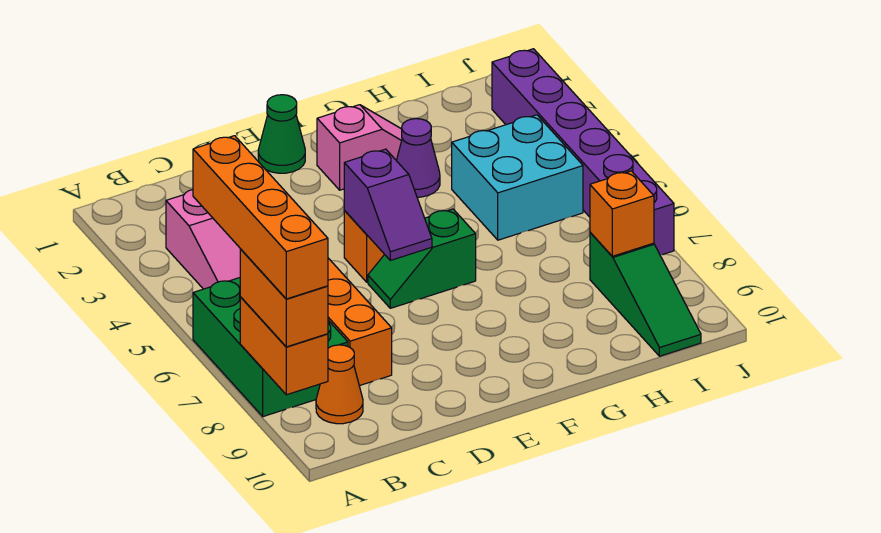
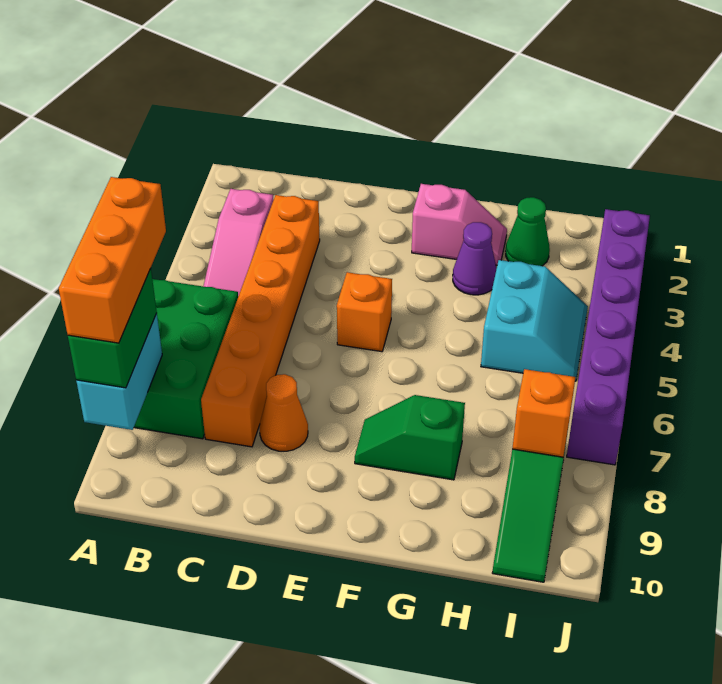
orange 1x4 brick [193,136,328,299] -> orange 1x3 brick [59,177,166,343]
orange 1x2 brick [240,297,328,395] -> cyan 1x2 brick [76,313,162,430]
orange 1x2 brick [240,249,328,347] -> green 1x2 brick [68,268,157,388]
orange 1x1 cone [316,345,363,424] -> orange 1x1 cone moved to [260,374,308,451]
green 1x1 cone [258,95,305,173] -> green 1x1 cone moved to [506,197,550,266]
purple 1x2 slope [344,149,432,260] -> none
green 1x2 slope [368,209,476,308] -> green 1x2 slope moved to [355,395,465,480]
cyan 2x2 brick [452,115,583,240] -> cyan 2x2 slope [481,260,588,381]

